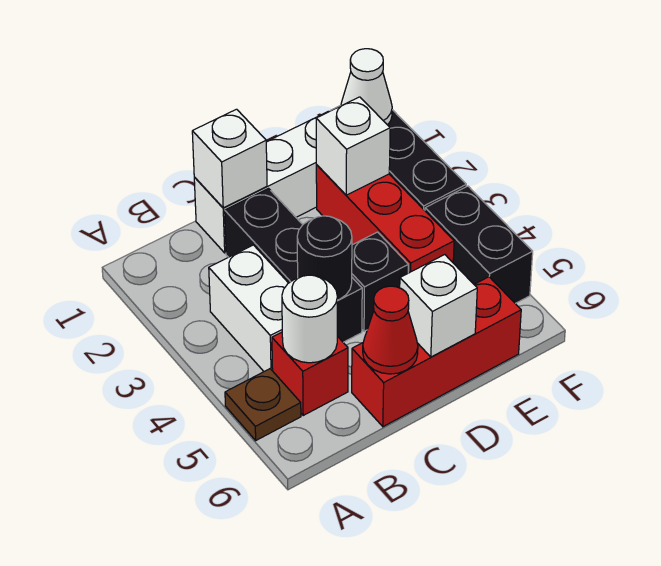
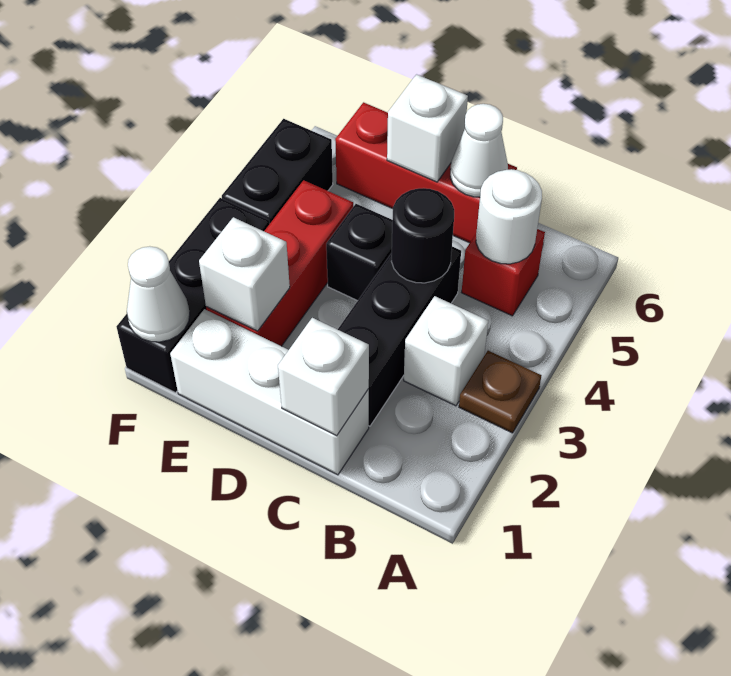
brown 1x1 plate [225,369,301,440] -> brown 1x1 plate moved to [459,351,541,433]
white 1x2 brick [209,245,288,371] -> white 1x1 brick [404,296,488,406]
red 1x1 cone [363,286,418,374] -> white 1x1 cone [450,104,508,197]

